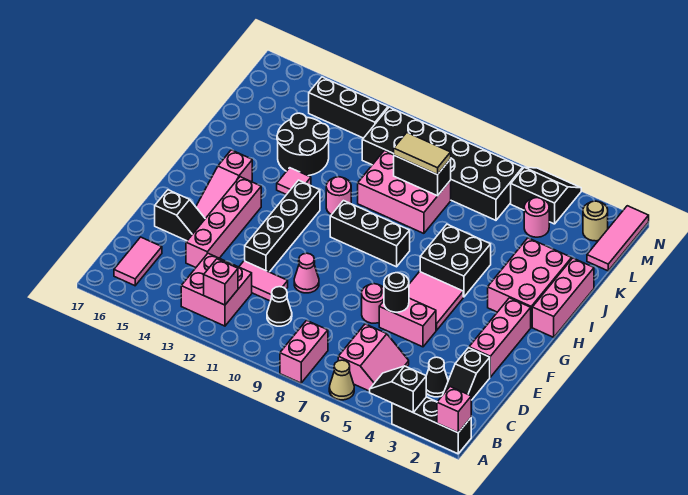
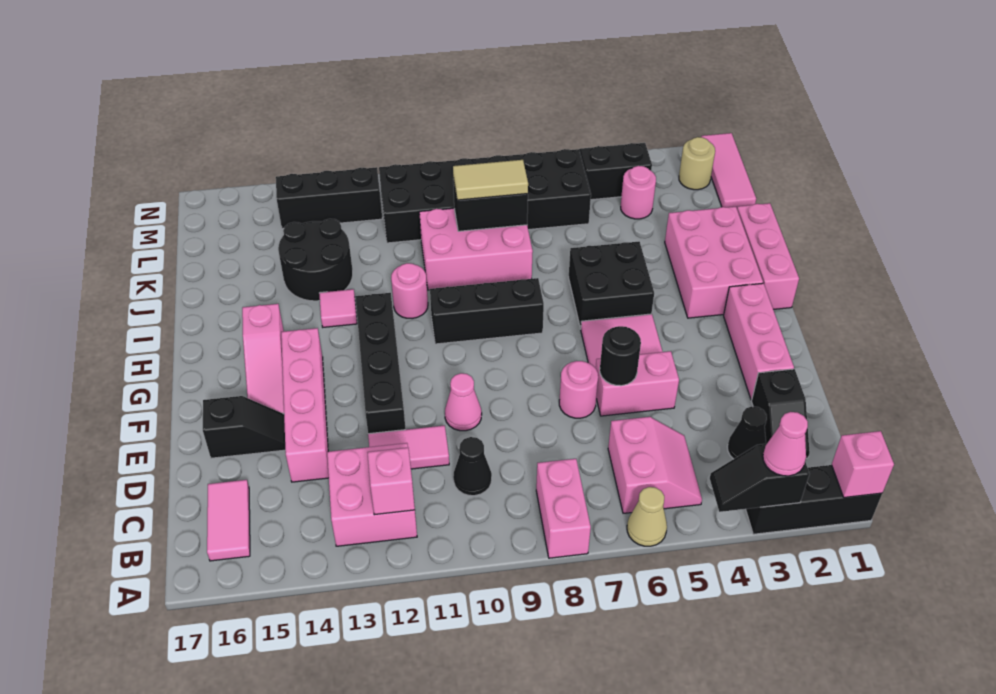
none -> pink 1x1 cone [763,412,808,476]

